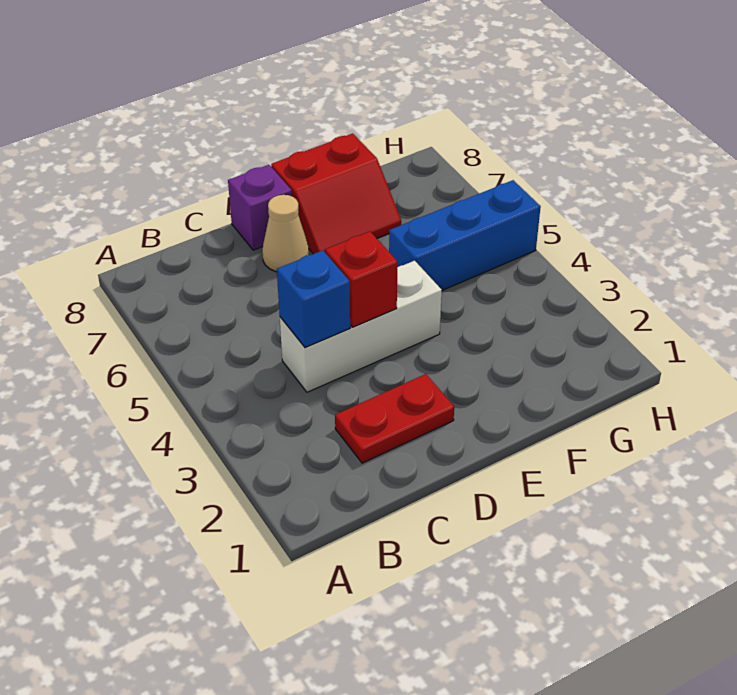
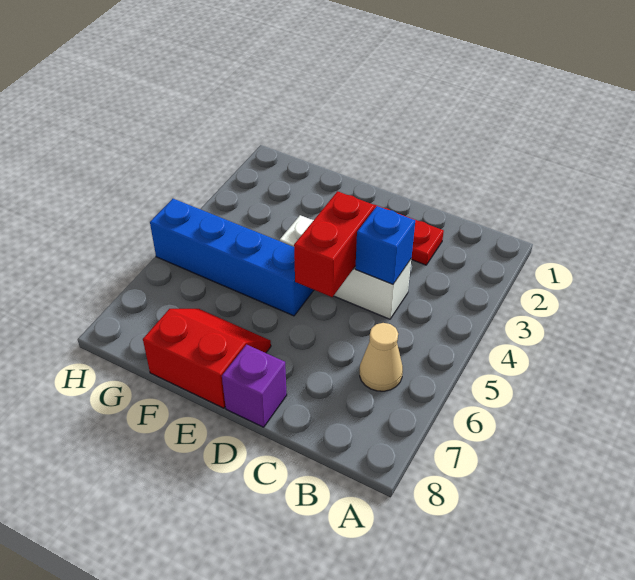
red 1x1 brick [325,232,398,327] -> red 1x2 brick [294,191,375,297]
tan 1x1 cone [262,195,309,272] -> tan 1x1 cone moved to [360,323,403,391]
blue 1x3 brick [389,180,541,290] -> blue 1x4 brick [150,199,314,316]

